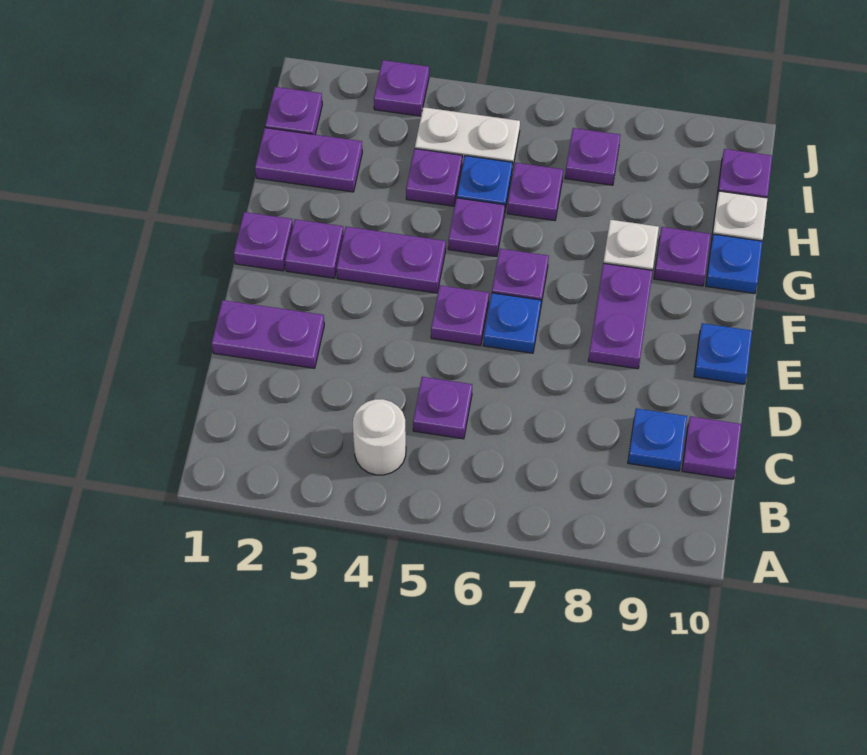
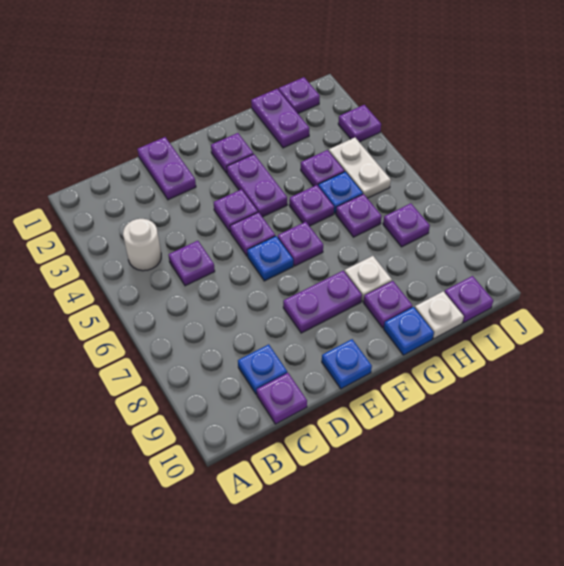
purple 1x1 plate [234,212,293,271] -> purple 1x1 plate moved to [214,189,258,232]

